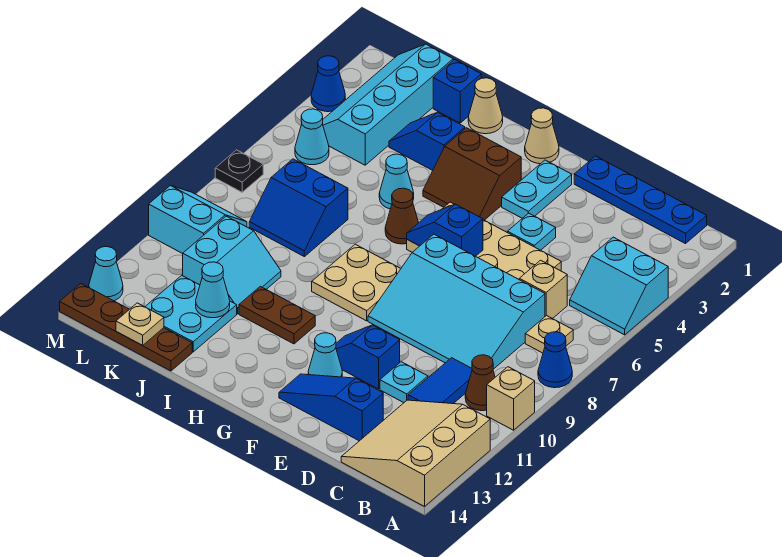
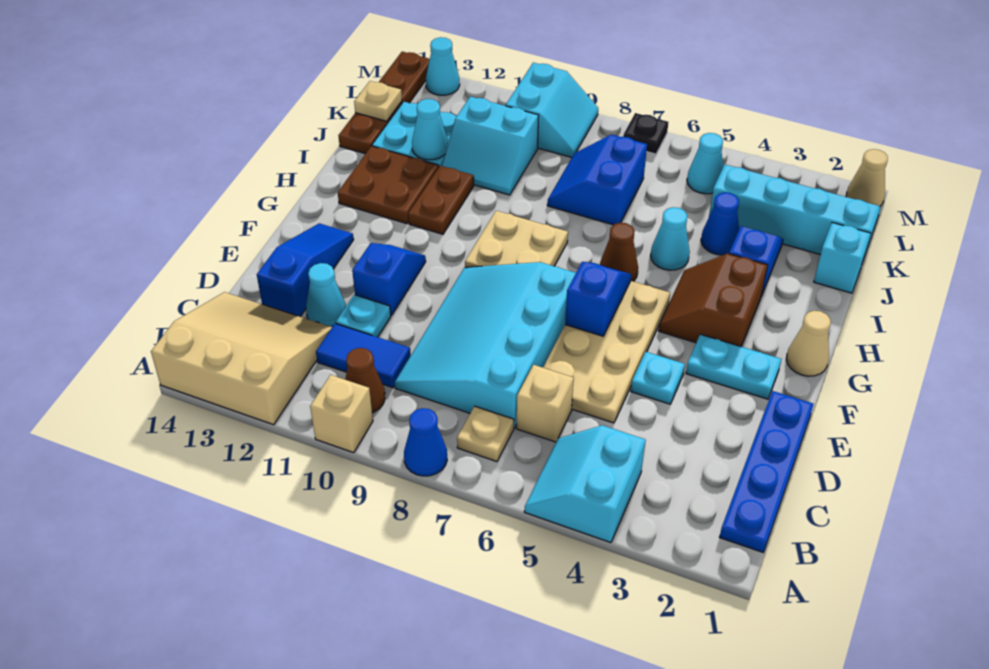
cyan 1x1 cone [308,333,342,377] -> cyan 1x1 cone moved to [306,263,346,327]
none -> brown 2x2 plate [338,146,439,224]
tan 1x1 cone [468,78,503,134] -> tan 1x1 cone moved to [846,149,888,206]
blue 1x1 brick [433,60,481,123] -> cyan 1x1 brick [814,223,871,293]
blue 1x1 cone [311,56,345,112] -> blue 1x1 cone moved to [701,192,739,255]

